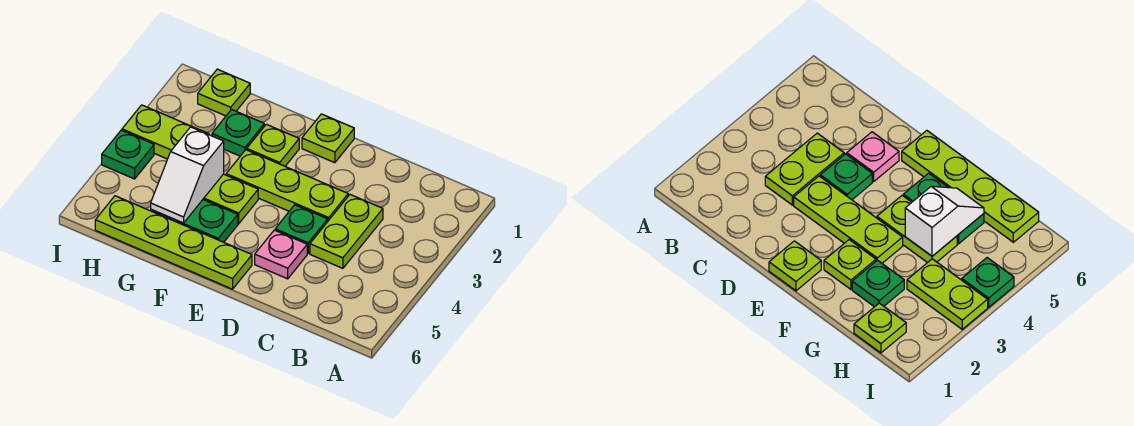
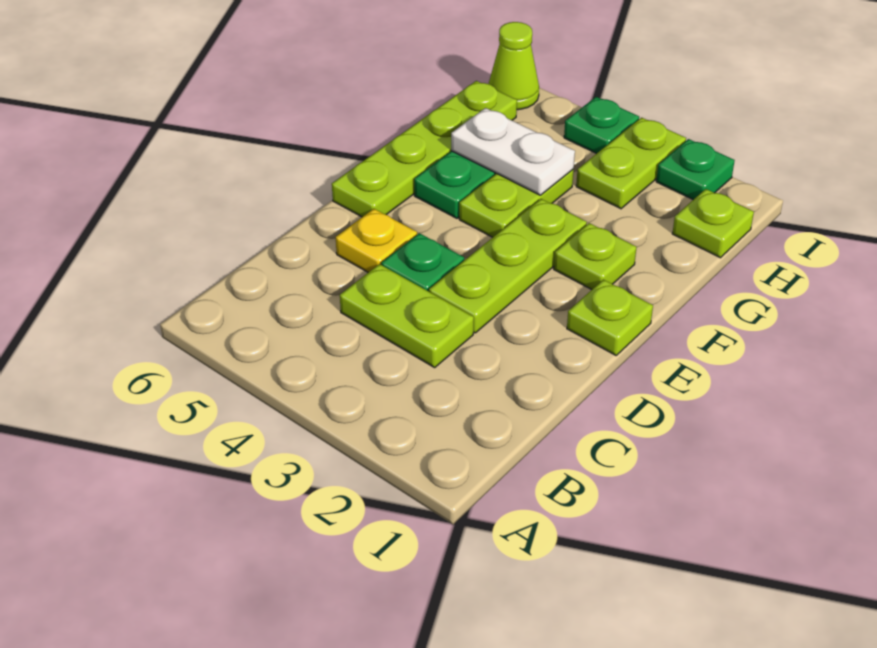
pink 1x1 plate [255,230,307,279] -> yellow 1x1 plate [336,209,417,272]
green 1x1 plate [212,110,264,156] -> green 1x1 plate moved to [656,139,735,200]
white 1x2 slope [151,127,224,223] -> white 1x2 plate [451,108,575,195]
none -> lime 1x1 cone [489,22,539,110]

